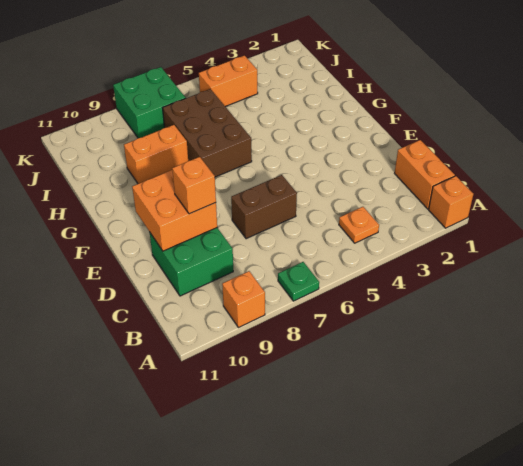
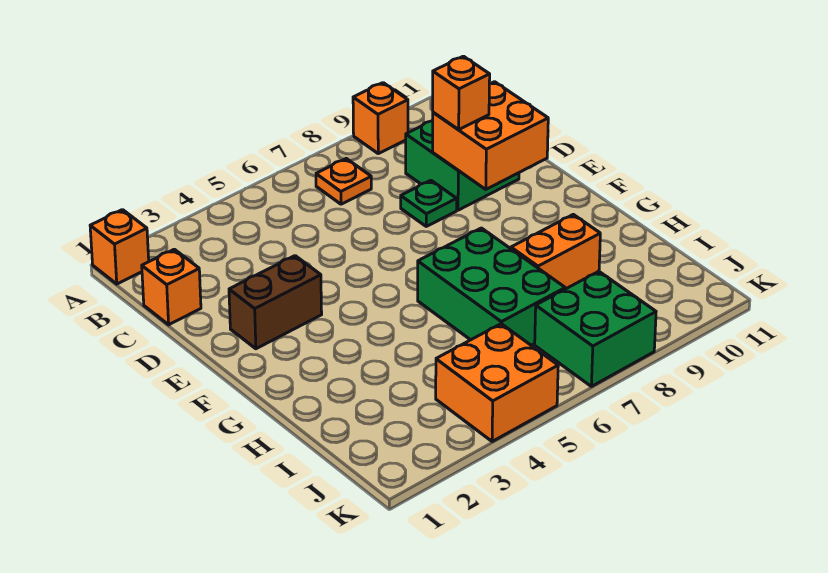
green 1x1 plate [278,262,319,301] -> green 1x1 plate moved to [401,180,457,226]
orange 1x2 brick [395,140,455,209] -> orange 1x1 brick [142,249,201,325]
orange 1x1 plate [339,207,379,243] -> orange 1x1 plate moved to [316,159,371,204]
brown 1x2 brick [231,175,297,239] -> brown 1x2 brick moved to [229,256,322,349]
brown 2x3 brick [163,89,252,177] -> green 2x3 brick [418,228,565,345]
orange 1x2 brick [199,55,258,107] -> orange 2x2 brick [436,324,558,442]

